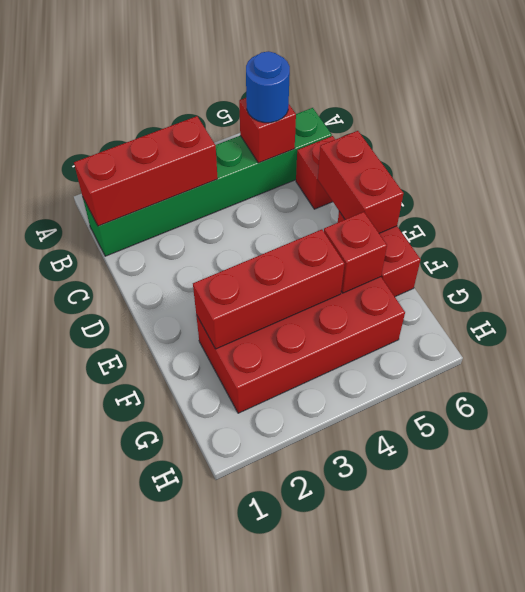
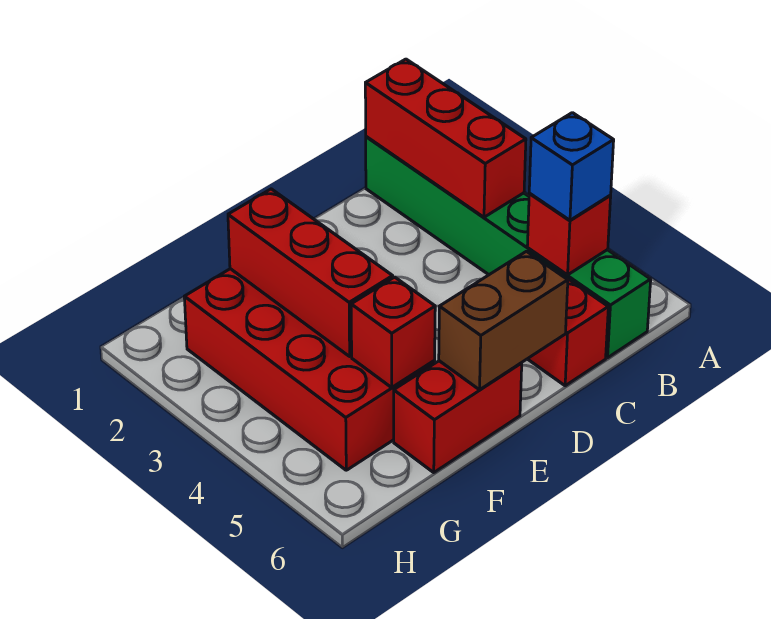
blue 1x1 round brick [246,51,290,123] -> blue 1x1 brick [529,113,614,220]
red 1x2 brick [318,131,404,233] -> brown 1x2 brick [439,251,568,390]

